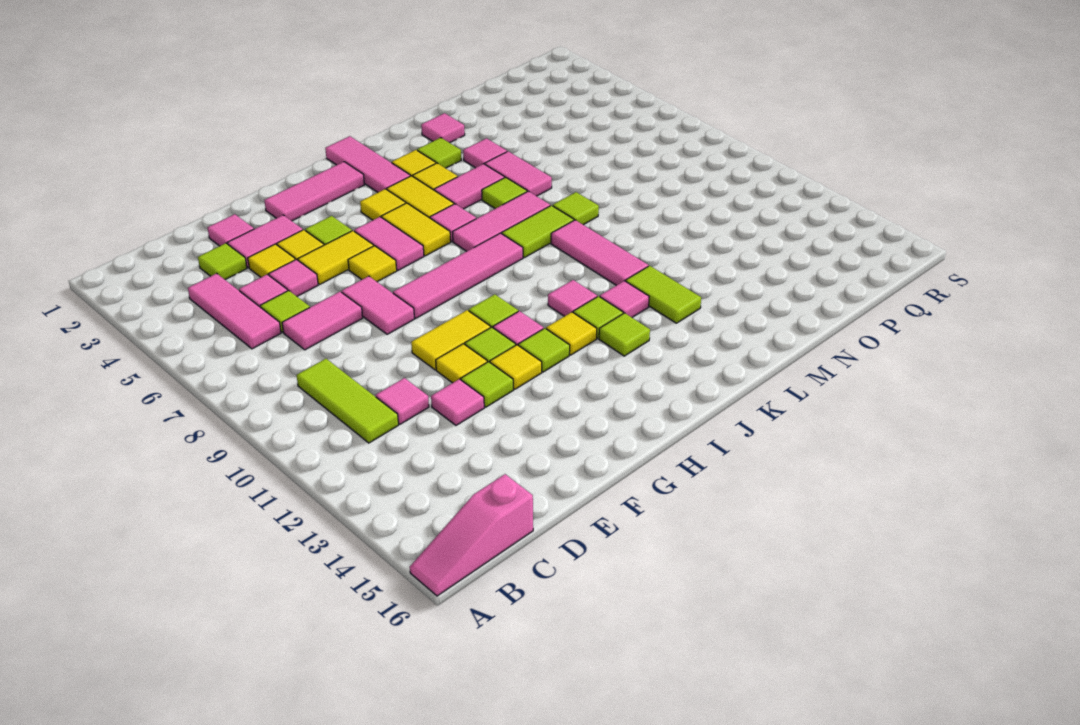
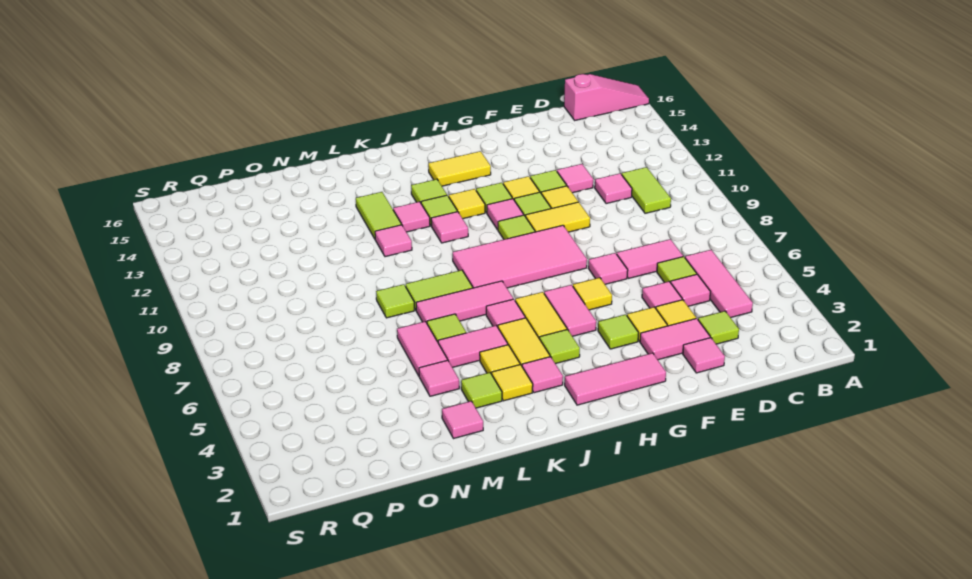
lime 1x3 tile [297,359,399,443] -> lime 1x2 tile [621,167,671,213]
yellow 1x2 tile [298,231,374,284] -> yellow 1x2 tile moved to [428,151,491,186]
pink 1x2 tile [342,276,414,334] -> pink 1x1 tile [589,253,628,284]
pink 1x4 tile [393,233,523,318] -> pink 2x4 tile [453,225,587,288]
yellow 1x1 tile [360,189,406,220] -> lime 1x1 tile [540,329,580,364]
pink 1x3 tile [325,136,410,192] -> pink 1x1 tile [522,357,563,393]
pink 1x3 tile [551,220,648,285] -> pink 1x1 tile [375,225,412,257]

